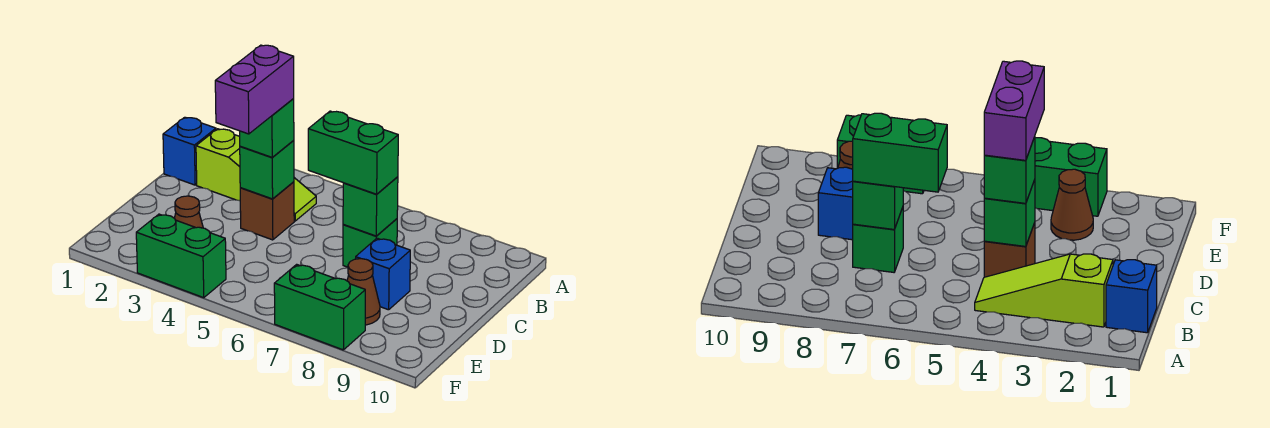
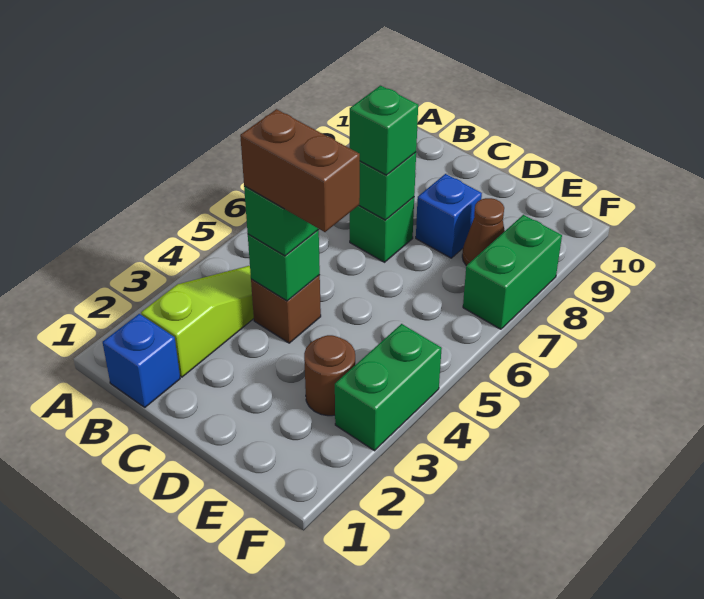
purple 1x2 brick [215,45,294,134] -> brown 1x2 brick [240,109,360,232]
green 1x2 brick [308,111,398,194] -> green 1x1 brick [350,86,418,175]
brown 1x1 cone [175,196,203,228] -> brown 1x1 round brick [304,335,355,416]

